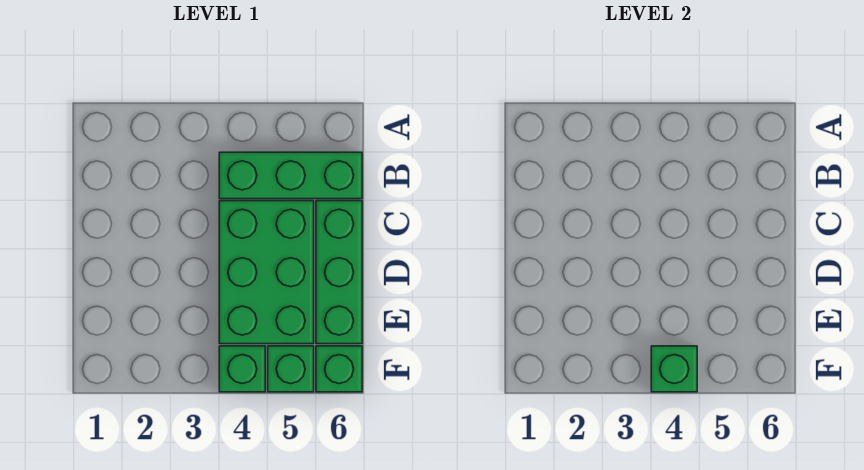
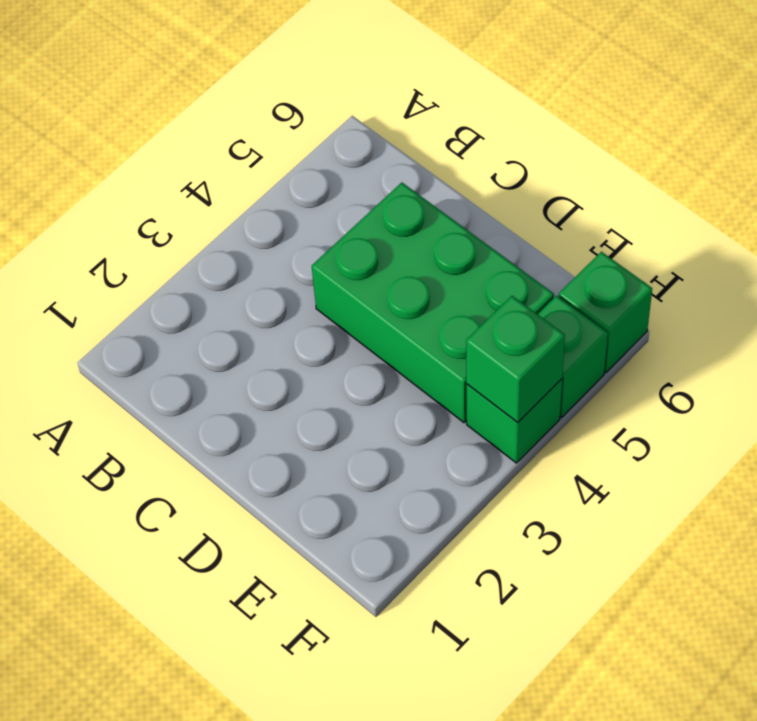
green 1x3 brick [219,152,362,199] -> none
green 1x3 brick [316,201,362,344] -> none

